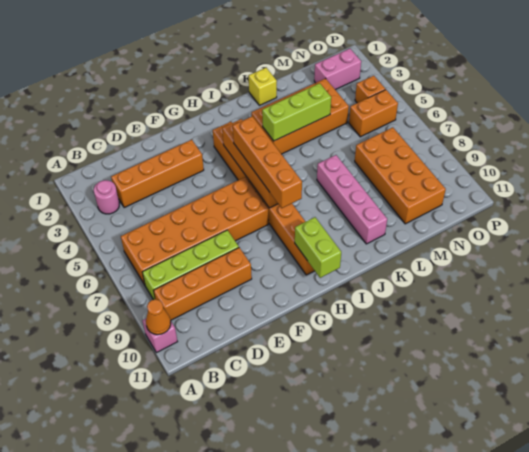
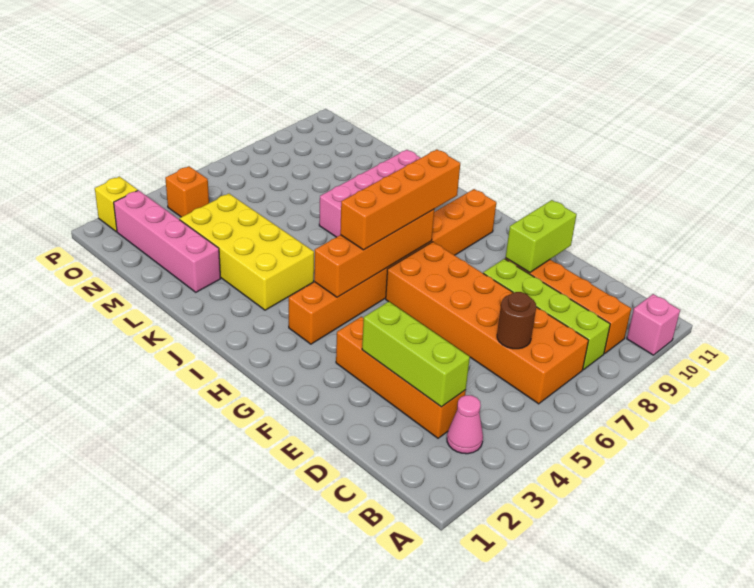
orange 1x1 cone [146,299,171,335] -> none
pink 1x1 round brick [94,180,119,214] -> pink 1x1 cone [447,395,483,454]
none -> brown 1x1 round brick [497,292,536,349]
lime 1x2 brick [295,217,341,278] -> lime 1x2 brick moved to [506,200,577,273]
orange 2x4 brick [252,79,349,154] -> yellow 2x4 brick [179,194,314,310]
lime 1x3 brick [262,83,331,141] -> lime 1x3 brick moved to [362,302,470,407]
yellow 1x1 brick [249,68,277,105] -> yellow 1x1 brick moved to [95,177,138,232]
orange 2x4 brick [355,127,446,224] -> none
pink 1x2 brick [314,49,361,90] -> pink 1x4 brick [114,190,221,292]
orange 1x2 brick [349,90,398,137] -> none

